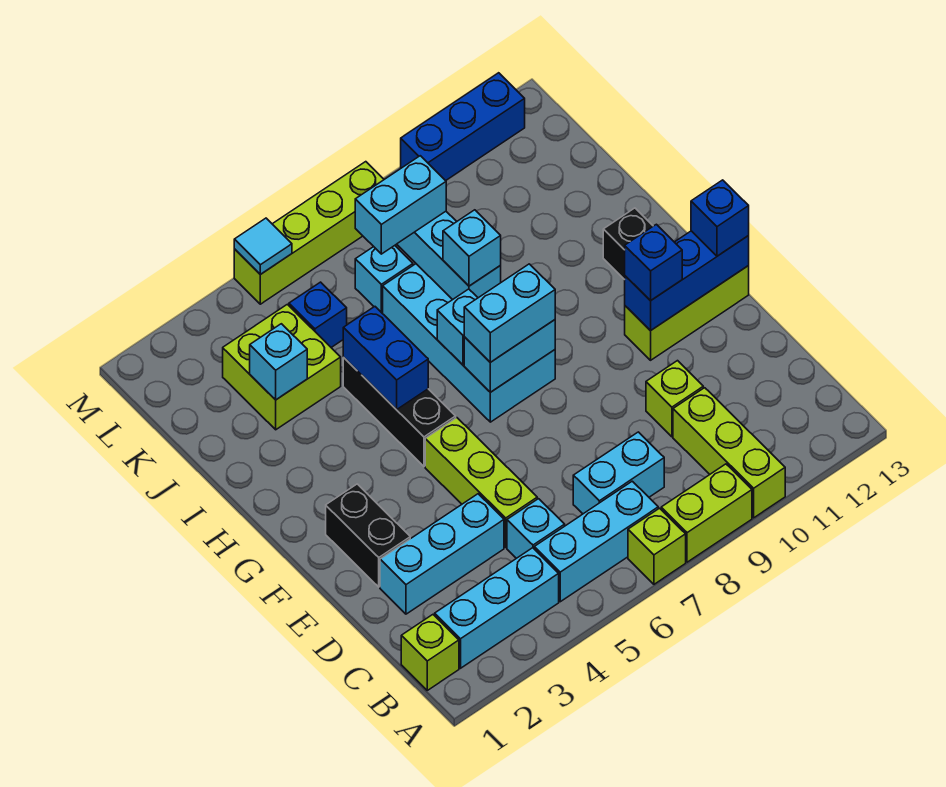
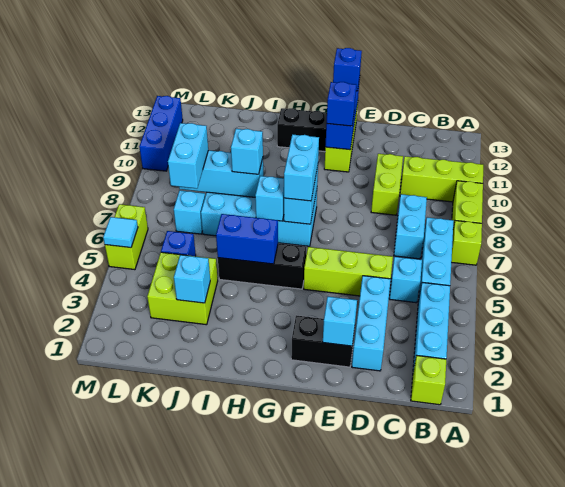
lime 1x1 brick [646,361,703,437] -> lime 1x2 brick [371,154,403,215]
none -> cyan 1x1 brick [323,297,357,346]
lime 1x4 brick [234,162,384,304] -> lime 1x2 brick [105,204,148,270]

